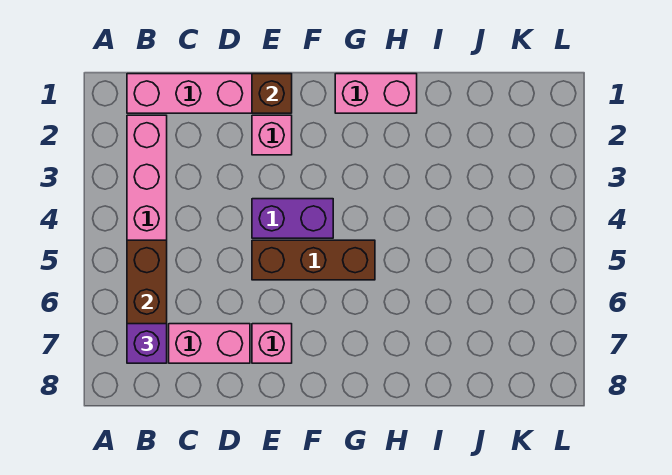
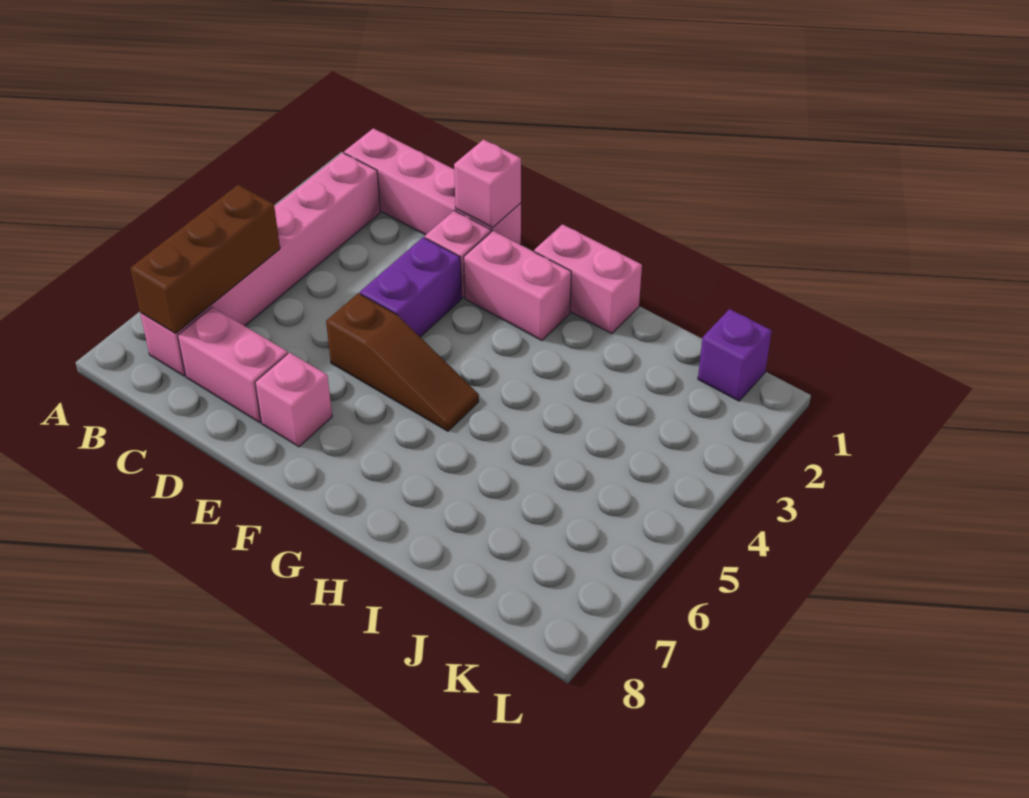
purple 1x1 brick [127,324,167,363] -> purple 1x1 brick moved to [698,309,772,401]
brown 1x1 brick [252,74,292,113] -> pink 1x1 brick [454,140,521,228]
purple 1x2 brick [252,199,333,238] -> purple 1x2 brick turned to [360,237,462,337]
brown 1x3 brick [252,240,375,280] -> brown 1x3 slope [326,293,479,431]
none -> pink 1x2 brick [464,231,571,341]

